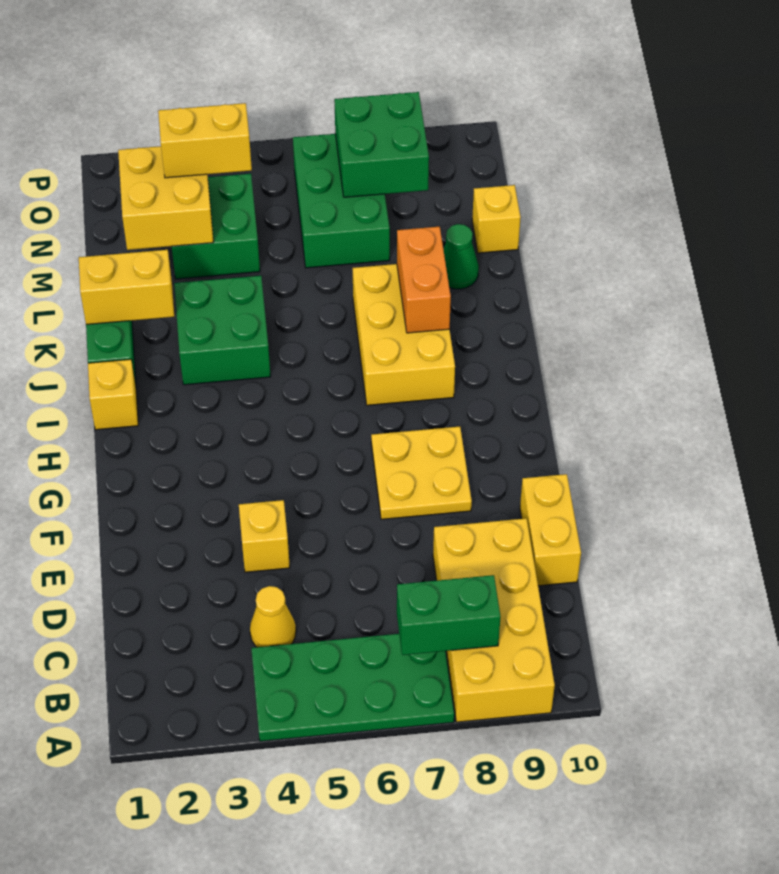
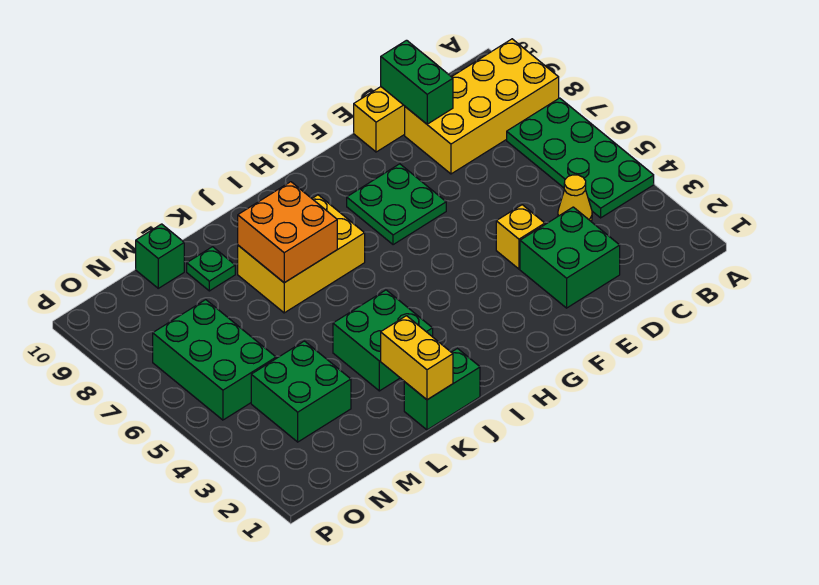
green 1x2 brick [397,575,501,655] -> green 1x2 brick moved to [381,40,453,124]
yellow 2x2 plate [371,427,472,519] -> green 2x2 plate [347,164,446,245]
yellow 1x1 brick [88,359,138,430] -> none
orange 1x2 brick [397,227,451,333] -> orange 2x2 brick [238,182,337,283]
green 1x1 cone [443,224,479,289] -> green 1x1 plate [187,247,235,291]
yellow 2x2 brick [118,146,213,250] -> none
green 2x3 brick [293,134,390,268] -> green 2x3 brick turned to [153,300,276,420]
yellow 1x1 brick [472,185,521,253] -> green 1x1 brick [136,224,184,288]
yellow 1x2 brick [158,103,252,178] -> none
green 2x2 brick [334,92,429,197] -> green 2x2 brick moved to [520,207,620,308]

